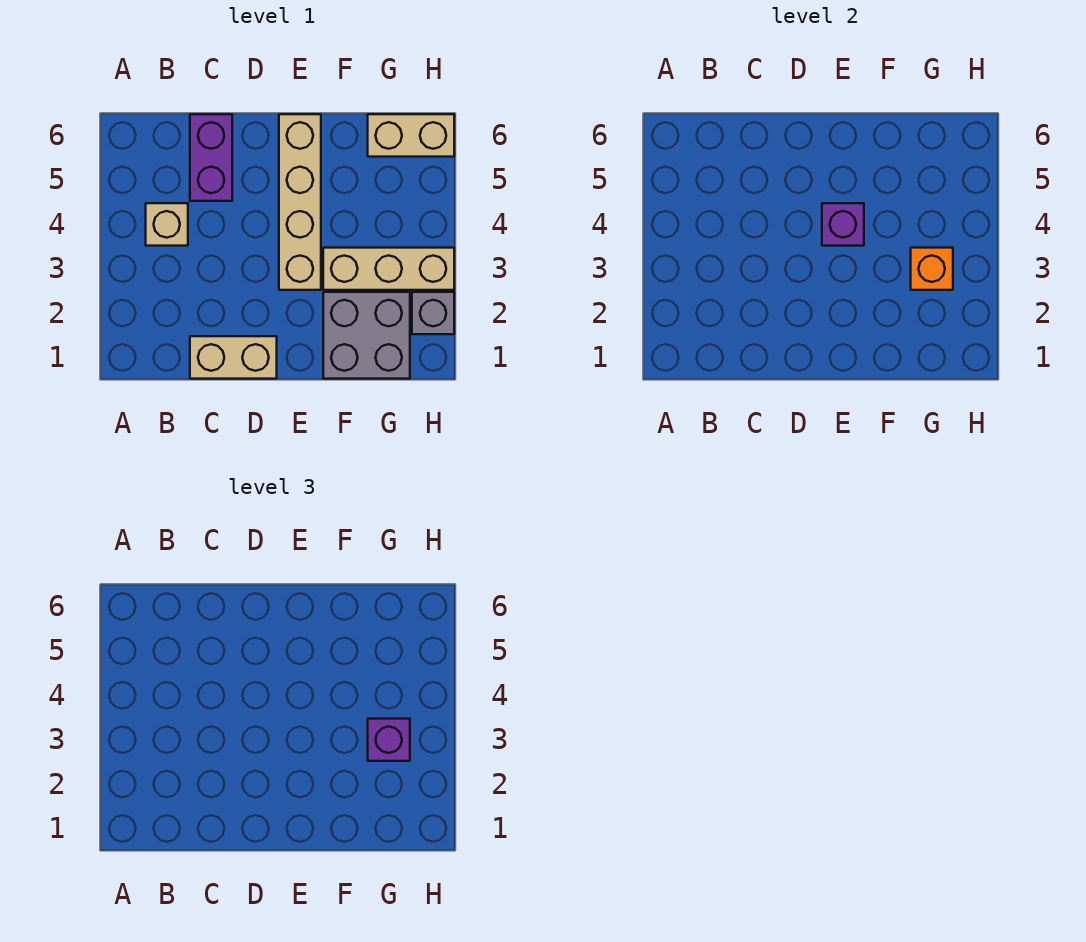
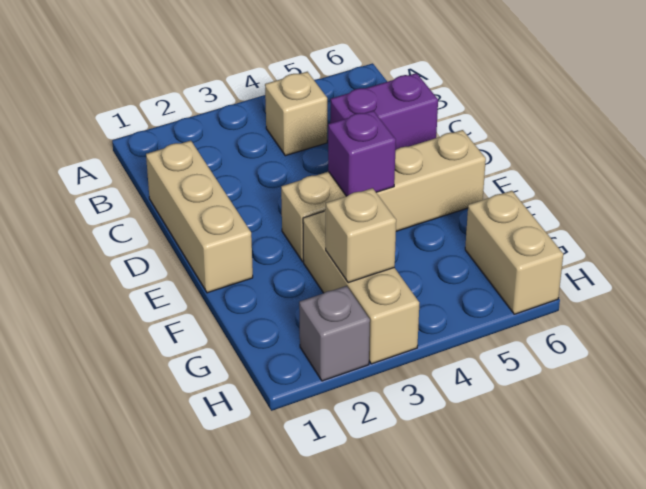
tan 1x2 brick [190,336,277,379] -> tan 1x3 brick [146,141,253,293]
grey 2x2 brick [323,292,410,379] -> none
orange 1x1 brick [911,248,953,290] -> tan 1x1 brick [326,188,396,283]
purple 1x1 brick [368,719,410,761] -> none

